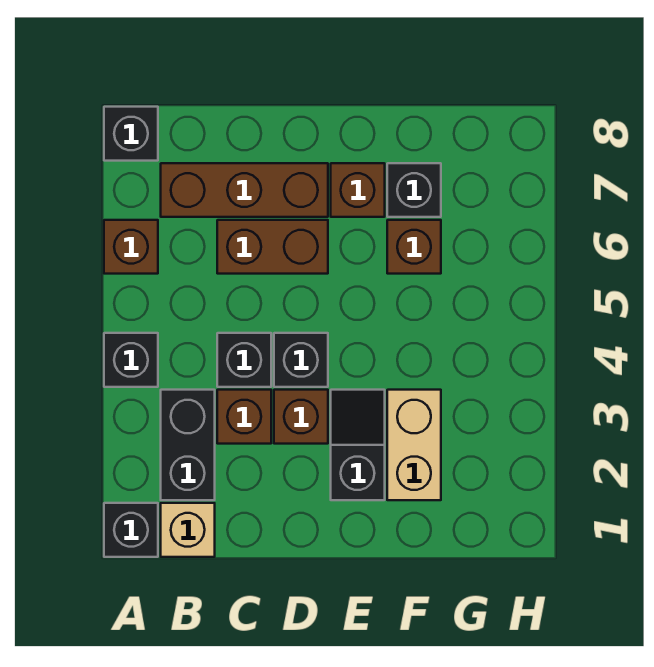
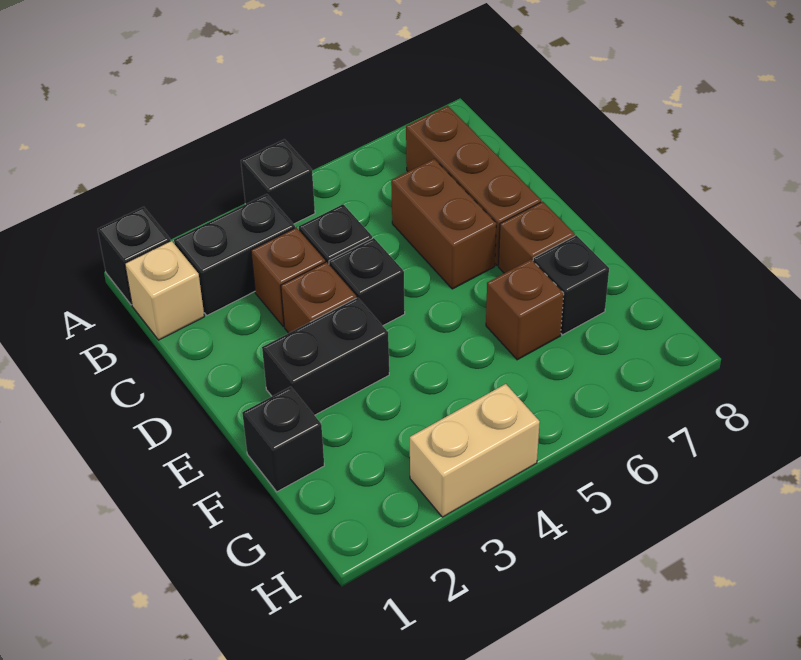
brown 1x1 brick [104,220,158,274] -> none
black 1x1 brick [104,107,158,161] -> black 1x1 brick moved to [242,387,324,492]
black 1x2 slope [331,390,385,500] -> black 1x2 brick [262,298,389,415]
tan 1x2 brick [387,390,441,500] -> tan 1x2 brick moved to [410,384,540,517]

